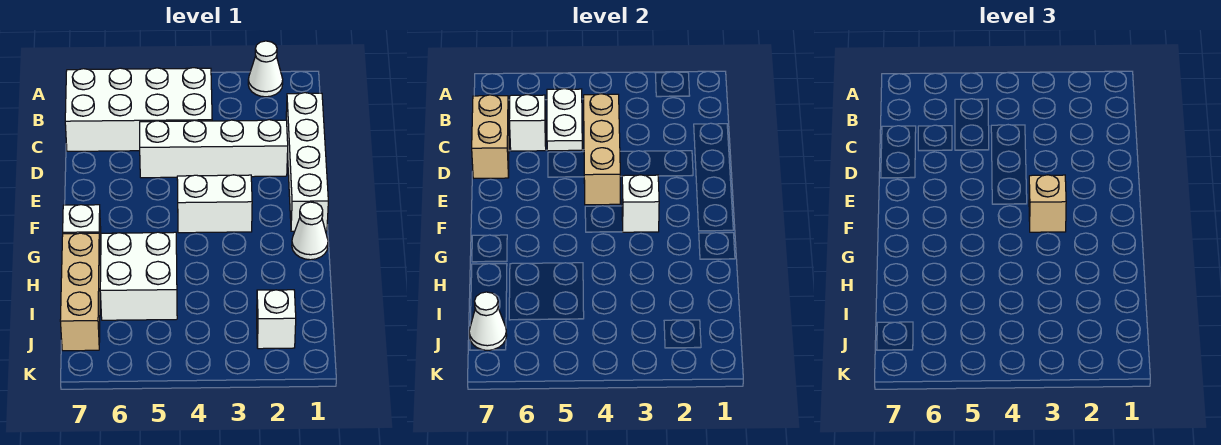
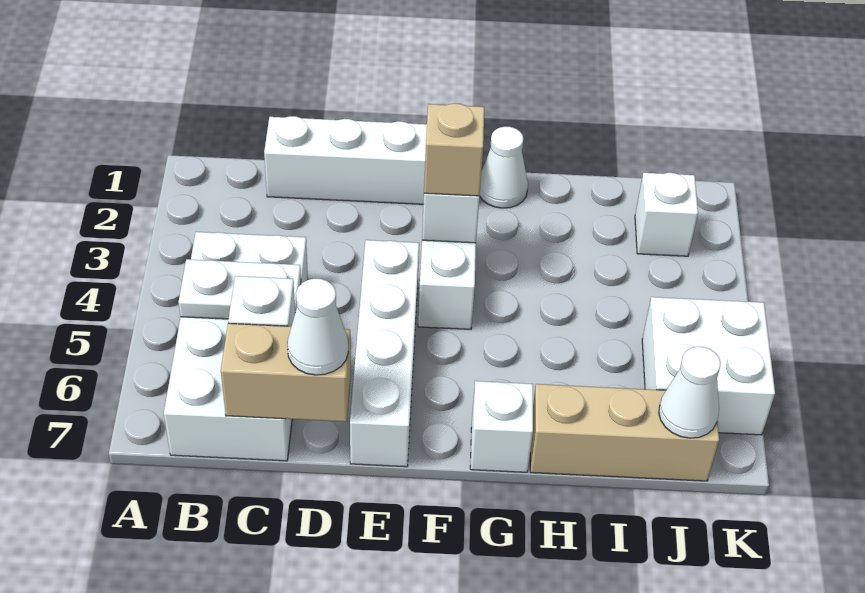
white 1x1 cone [248,41,283,97] -> white 1x1 cone moved to [287,279,348,375]
tan 1x3 brick [584,94,620,205] -> none
white 1x4 brick [140,120,288,178] -> white 1x4 brick moved to [350,240,419,467]
white 2x2 brick [100,232,177,320] -> white 2x2 brick moved to [642,297,775,435]

